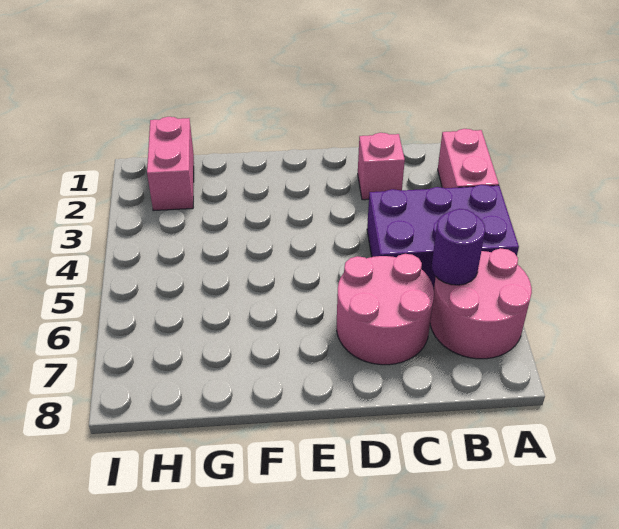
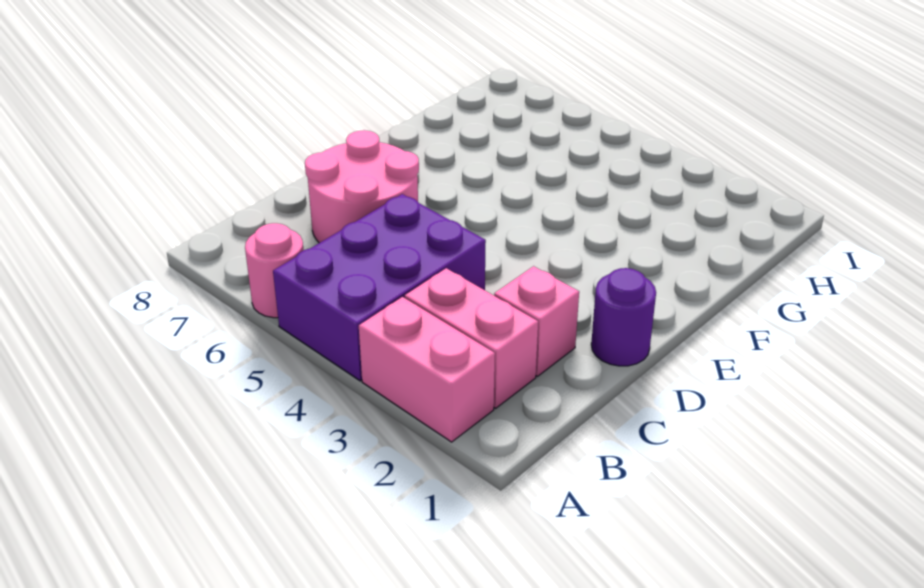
pink 2x2 round brick [430,248,532,359] -> pink 1x1 round brick [245,223,304,318]
purple 1x1 round brick [432,209,485,285] -> purple 1x1 round brick moved to [591,268,656,366]
pink 1x2 brick [147,117,194,211] -> pink 1x2 brick moved to [405,268,538,408]

